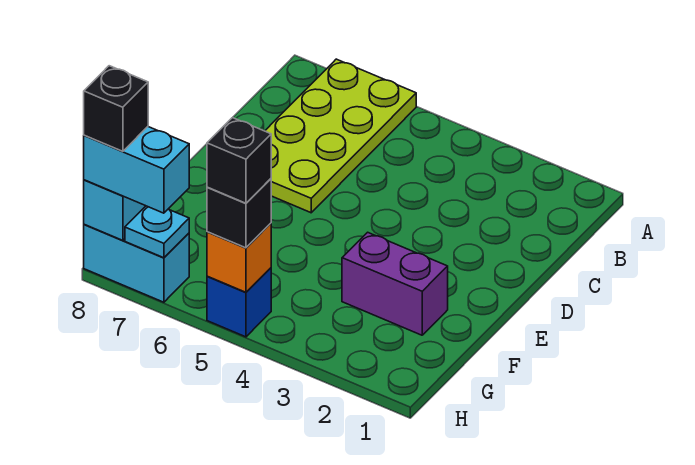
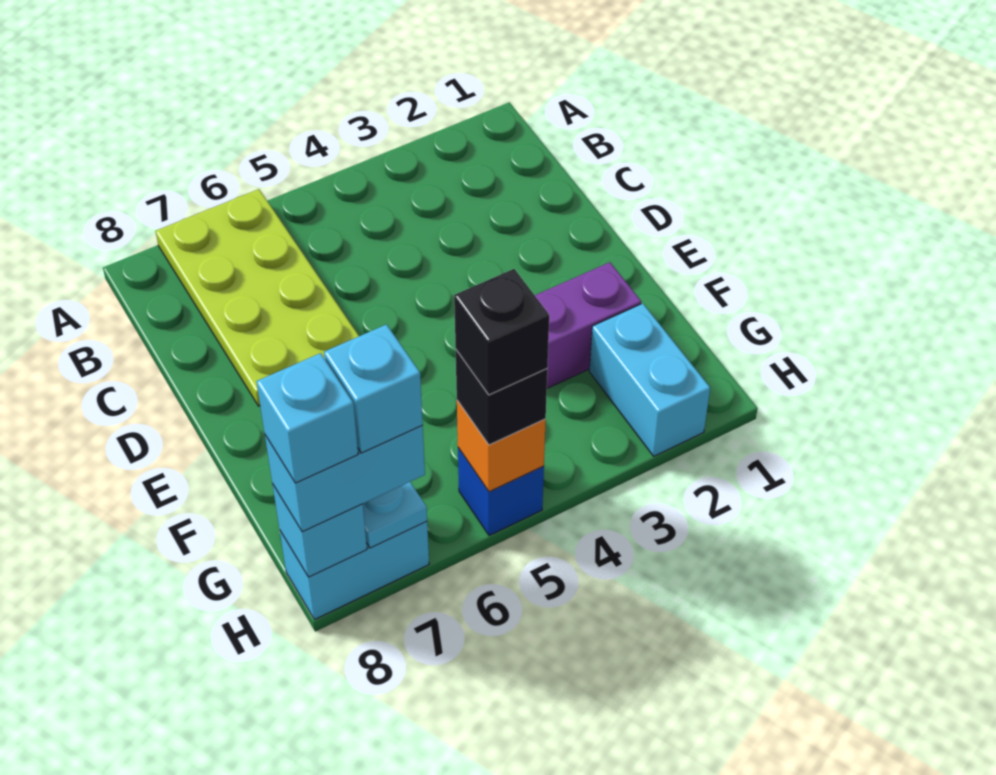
none -> cyan 1x2 brick [589,303,710,456]
none -> cyan 1x1 brick [324,325,423,453]
black 1x1 brick [84,66,148,152] -> cyan 1x1 brick [257,353,358,483]

